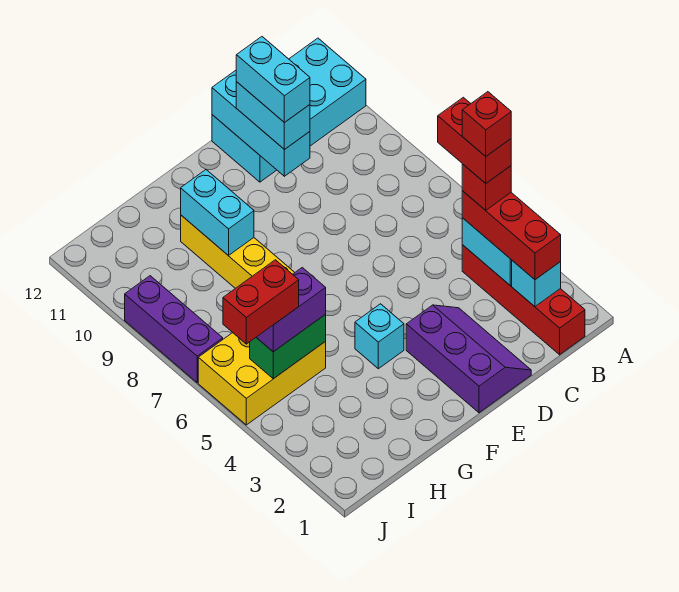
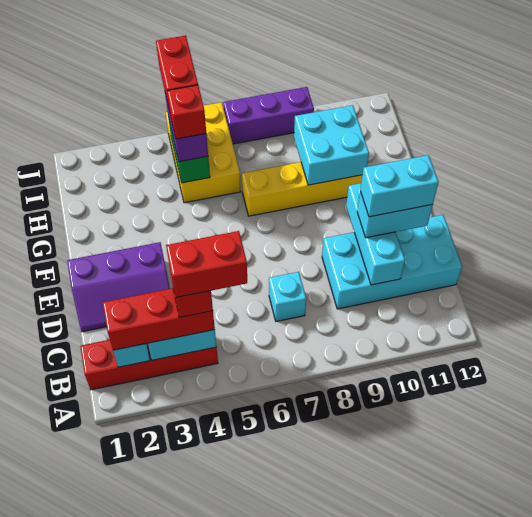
cyan 2x4 brick [212,38,366,182] -> cyan 2x4 brick turned to [322,215,462,309]
red 1x1 brick [462,92,511,156] -> red 1x1 brick moved to [167,85,206,139]
cyan 1x3 brick [212,70,310,176] -> cyan 1x3 brick turned to [346,183,405,285]
cyan 1x1 brick [355,304,404,369] -> cyan 1x1 brick moved to [269,272,306,321]
cyan 1x2 brick [181,170,254,255] -> cyan 2x2 brick [294,105,369,185]

